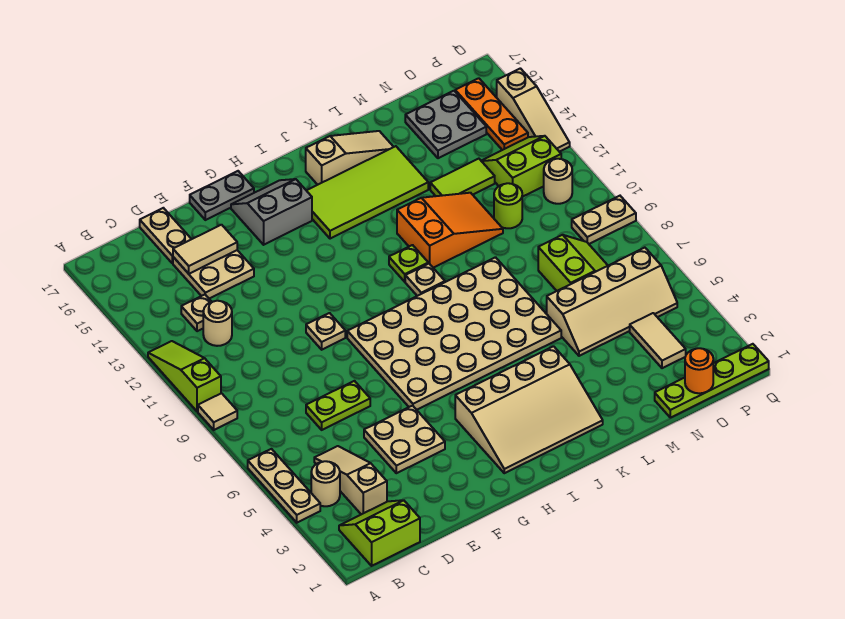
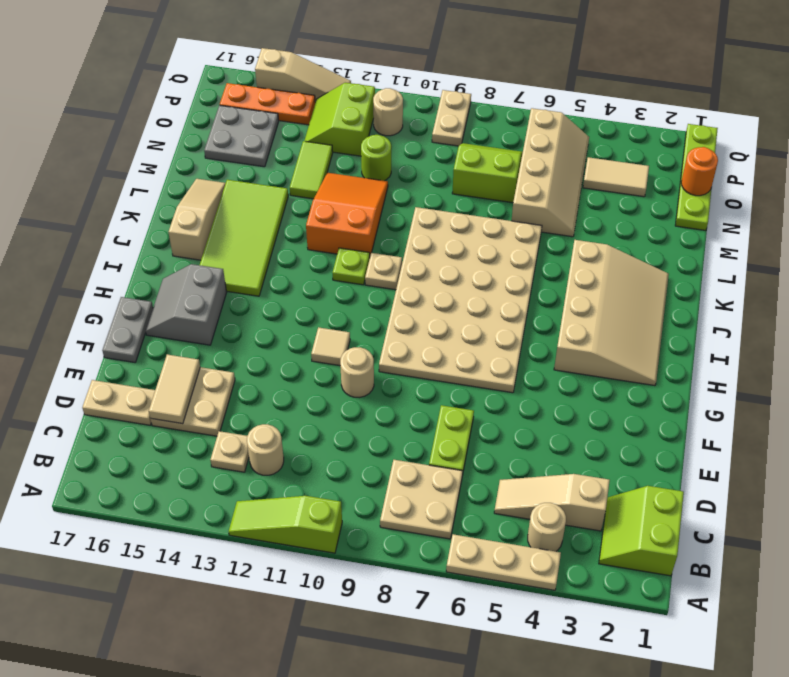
tan 1x1 tile [198,393,237,430] -> tan 1x1 tile moved to [311,327,350,366]
tan 2x2 plate [364,406,445,473] -> tan 2x2 plate moved to [380,460,463,539]
tan 1x1 plate [306,313,345,350] -> tan 1x1 round brick [340,347,374,398]

